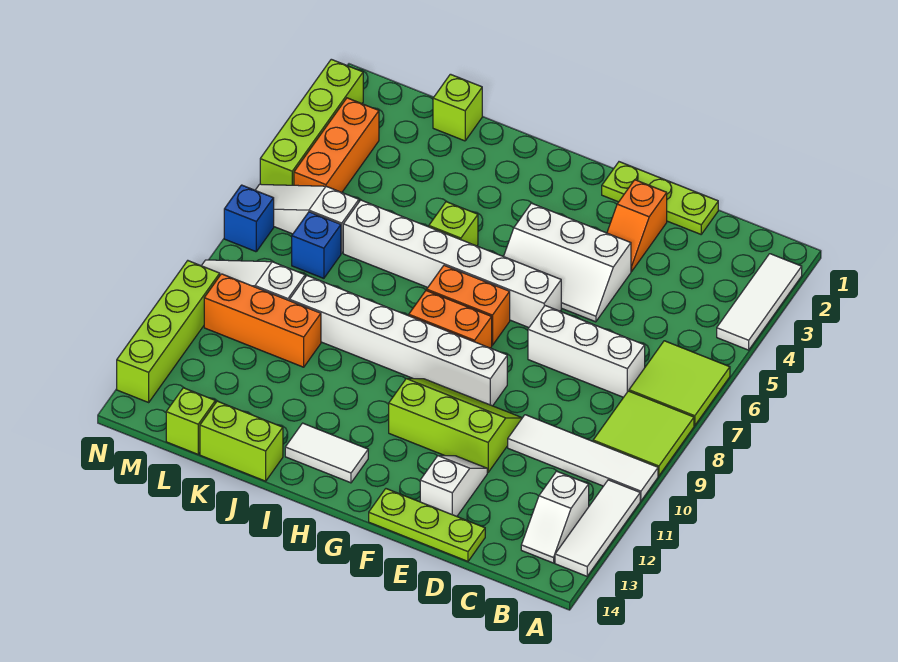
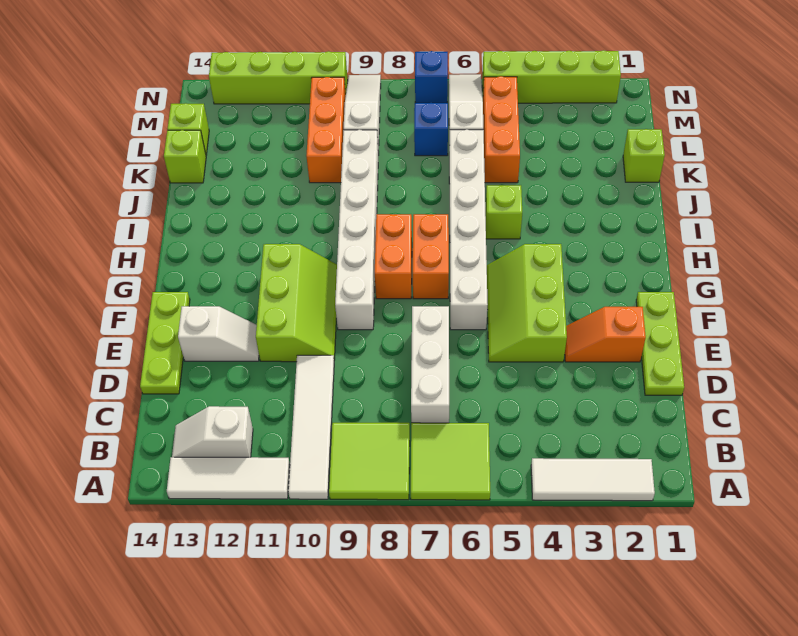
white 2x3 slope [504,203,631,322] -> lime 2x3 slope [487,244,567,362]
white 1x2 tile [285,423,368,483] -> none
lime 1x2 brick [200,401,283,481] -> lime 1x1 brick [164,130,206,183]
orange 1x3 brick [294,98,379,192] -> orange 1x3 brick turned to [483,76,520,183]

